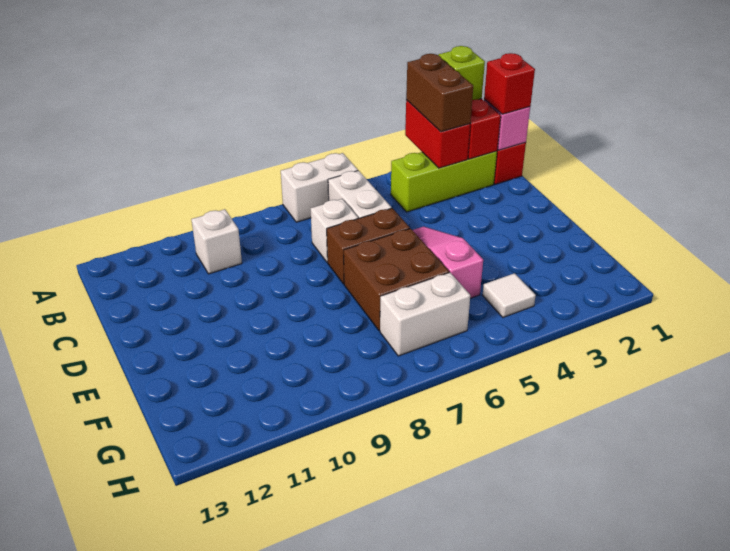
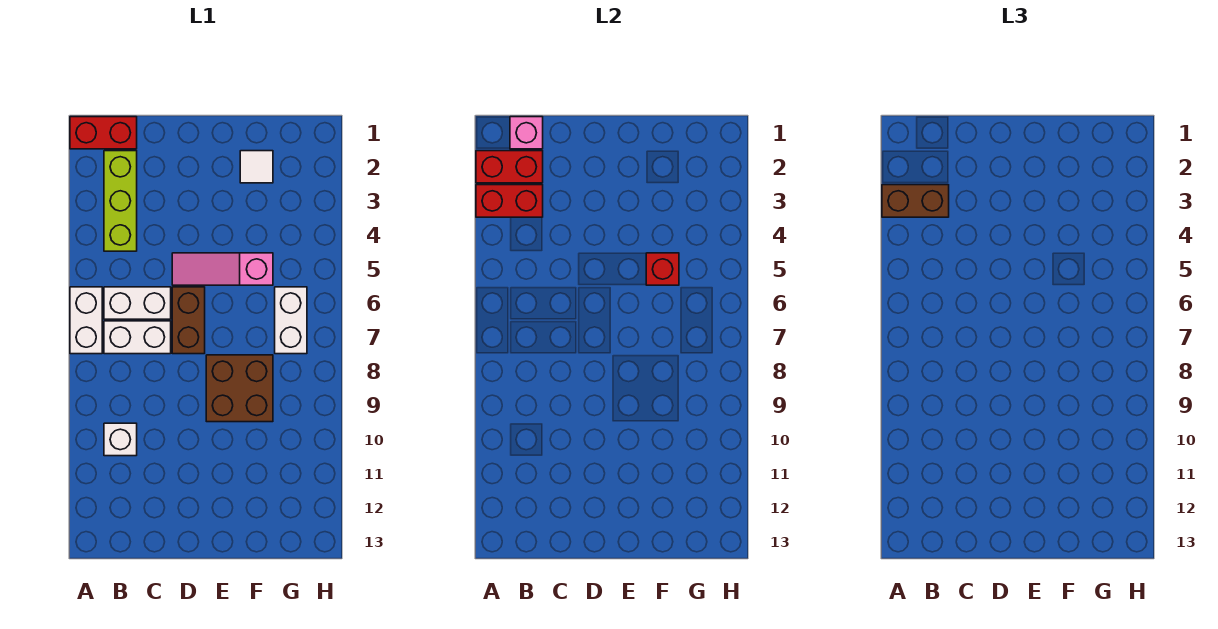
lime 1x1 brick [438,46,485,100] -> none
red 1x1 brick [484,53,535,114] -> red 1x1 brick moved to [646,253,679,285]
white 1x1 brick [311,199,358,262] -> white 1x2 brick [104,321,171,354]
brown 2x2 brick [344,229,449,331] -> brown 2x2 brick moved to [206,355,273,422]
white 1x1 tile [482,273,536,317] -> white 1x1 tile moved to [240,151,273,183]

